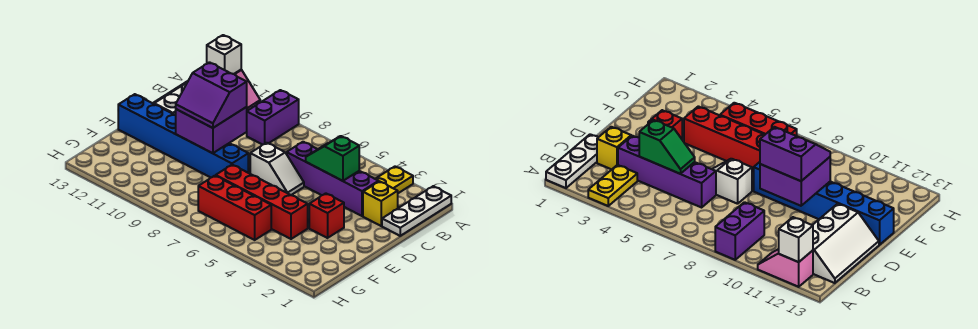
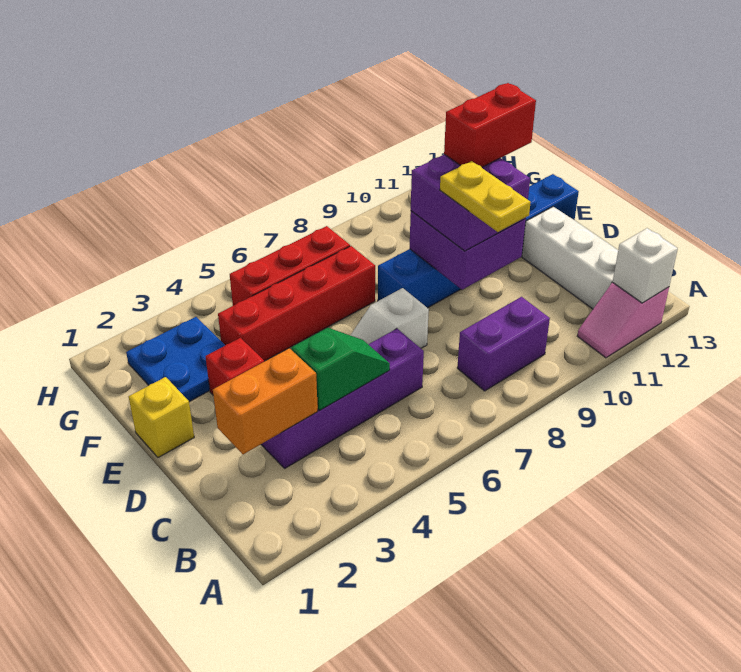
white 1x3 plate [382,186,451,236] -> none
yellow 1x2 plate [376,167,413,193] -> yellow 1x2 plate moved to [440,161,531,232]
purple 1x2 brick [247,90,299,145] -> purple 1x2 brick turned to [457,297,550,391]
yellow 1x1 brick [363,181,398,226] -> yellow 1x1 brick moved to [129,377,194,458]
none -> orange 1x2 brick [213,348,318,454]
purple 2x2 slope [176,62,247,128] -> purple 2x2 brick [411,154,530,251]
none -> red 1x2 brick [444,83,536,167]
none -> blue 2x2 plate [126,317,225,402]

